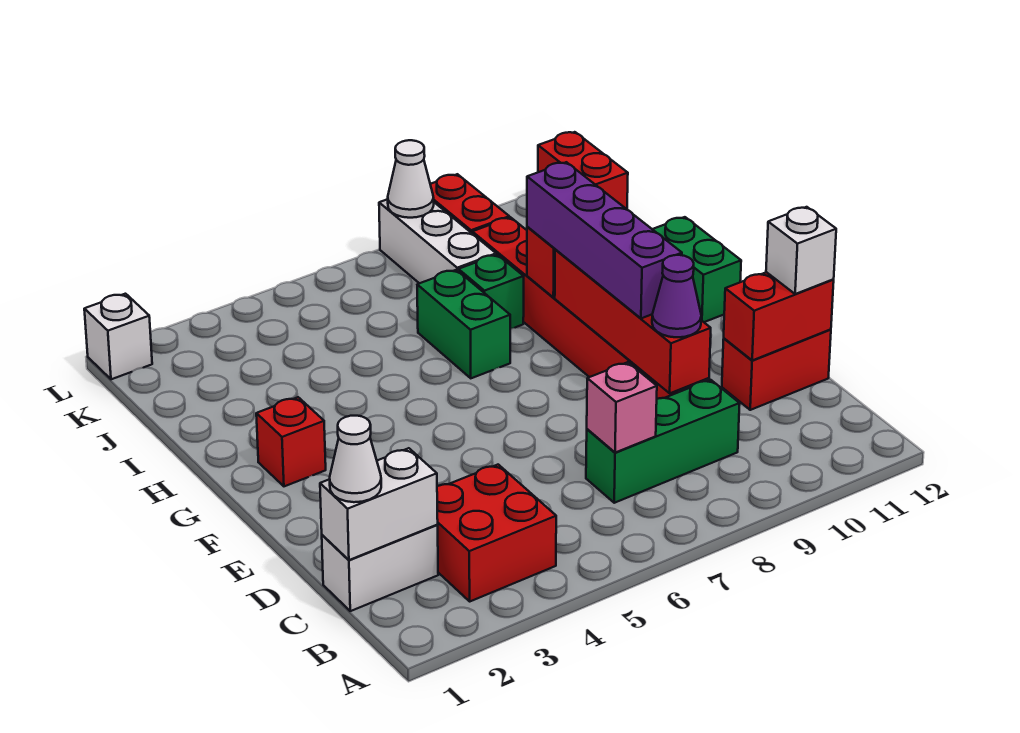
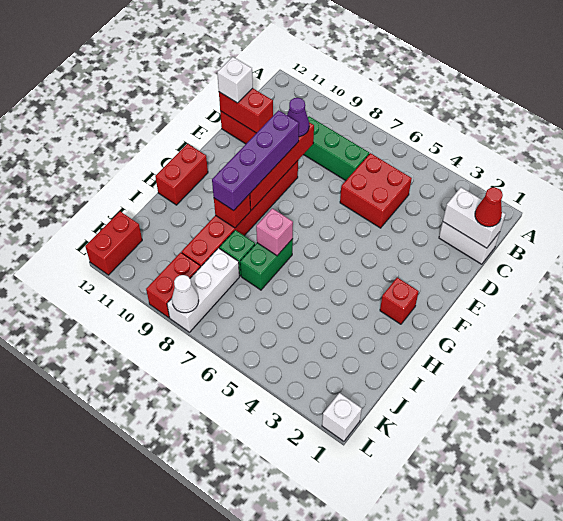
red 2x2 brick [437,465,556,601] -> red 2x2 brick moved to [340,153,412,228]
white 1x1 cone [330,416,381,502] -> red 1x1 cone [475,187,503,227]
pink 1x1 brick [587,362,657,453] -> pink 1x1 brick moved to [256,208,293,256]
green 1x2 brick [653,217,741,322] -> red 1x2 brick [155,144,208,205]

